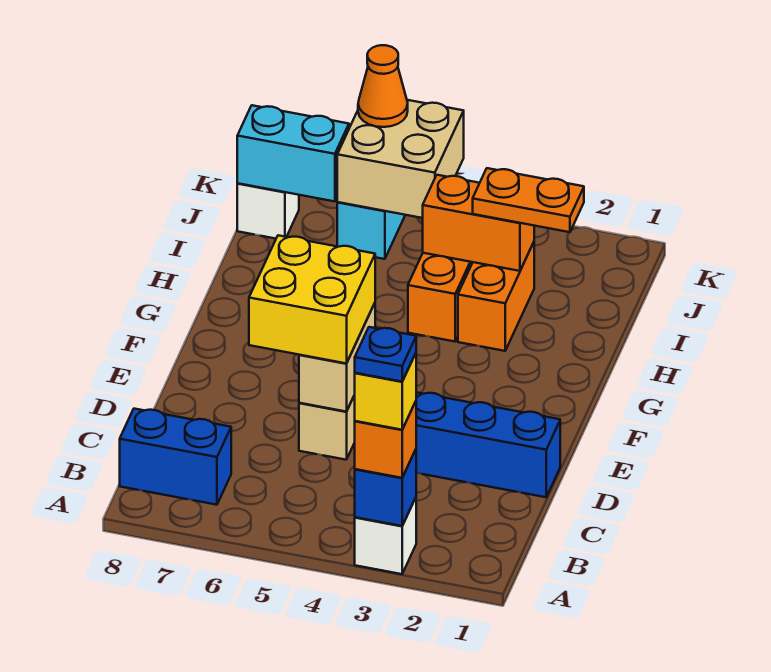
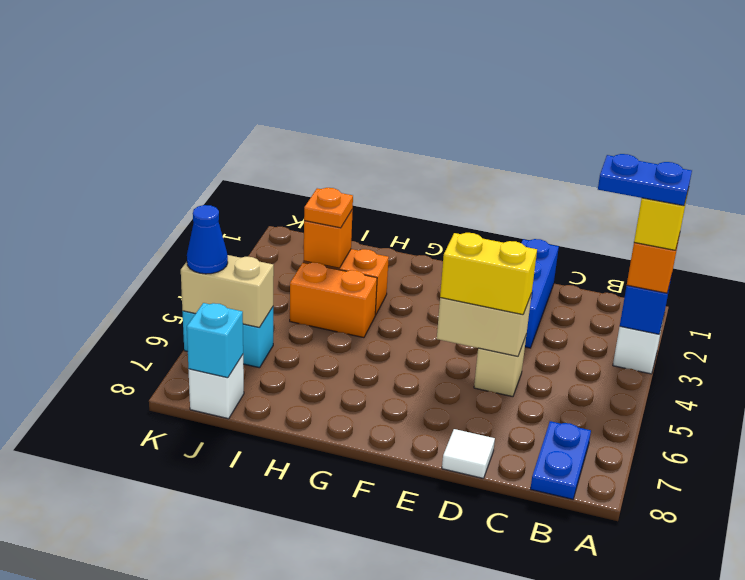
blue 1x1 plate [355,327,416,382] -> blue 1x2 plate [598,154,692,206]
blue 1x2 brick [120,409,231,505] -> blue 1x2 plate [530,421,591,499]
yellow 2x2 brick [249,235,375,363] -> yellow 1x2 brick [440,233,537,315]
none -> white 1x1 tile [442,429,495,478]
orange 1x2 plate [473,168,584,232] -> orange 1x1 plate [304,188,353,228]
orange 1x2 brick [423,175,534,271] -> orange 1x1 brick [304,209,353,268]
tan 2x2 brick [337,100,464,218] -> tan 1x2 brick [181,255,274,327]
cyan 1x2 brick [237,105,349,202] -> cyan 1x1 brick [187,303,243,378]
orange 1x1 cone [358,45,408,127] -> blue 1x1 cone [187,205,228,274]

